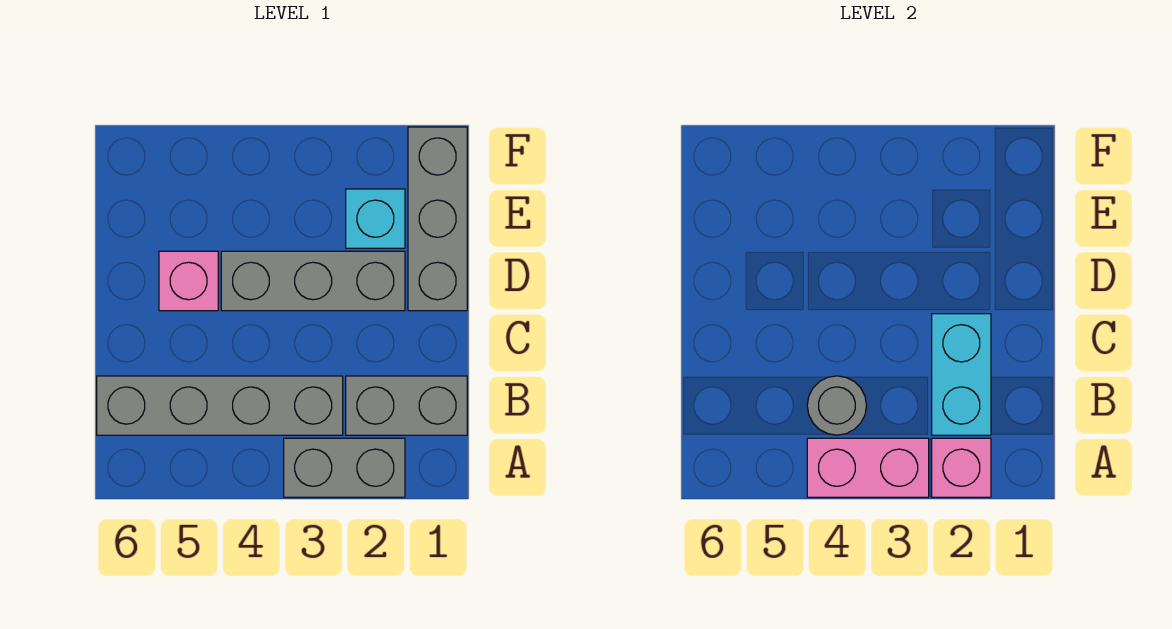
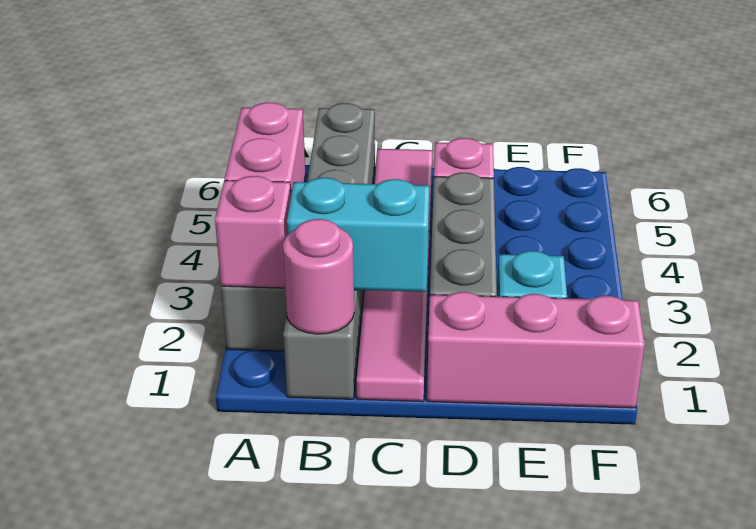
none -> pink 1x1 round brick [283,219,354,334]
grey 1x1 round brick [807,376,867,435] -> none
none -> pink 1x6 tile [357,149,433,402]
grey 1x3 brick [408,127,467,311] -> pink 1x3 brick [427,292,645,408]

